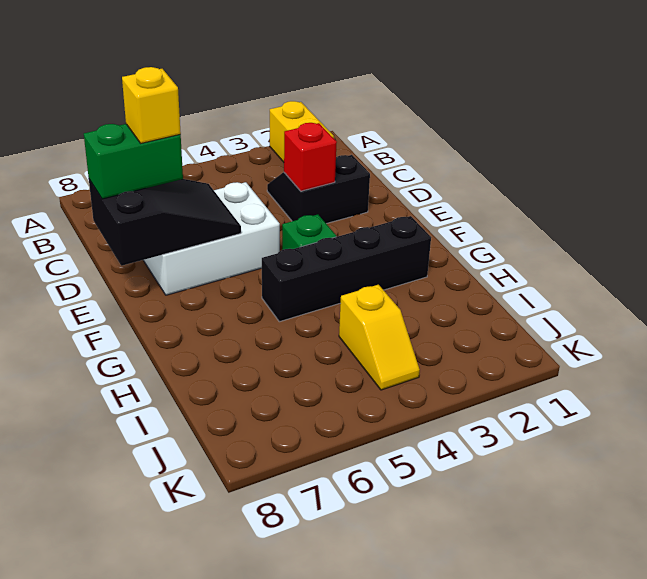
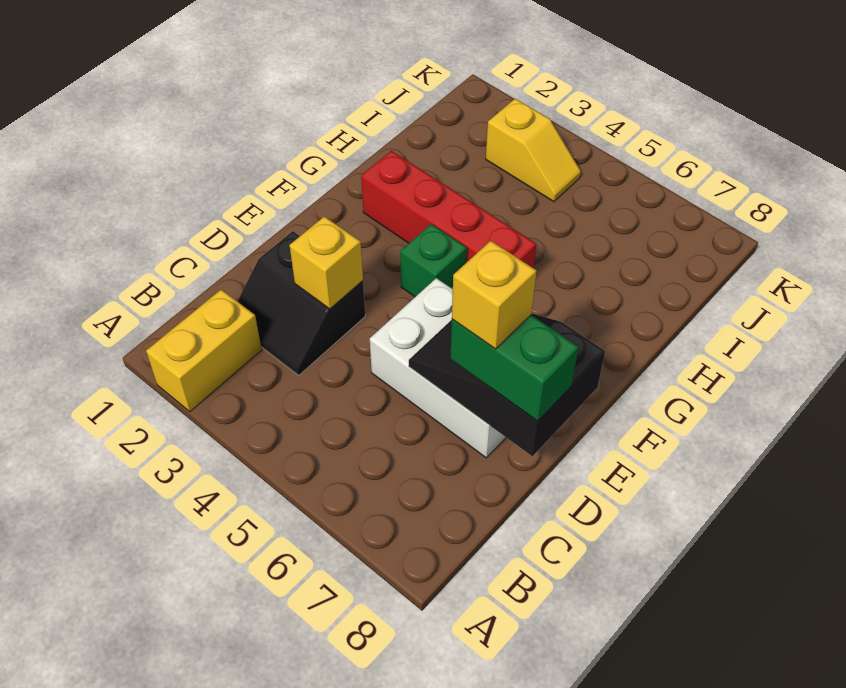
red 1x1 brick [284,123,337,191] -> yellow 1x1 brick [290,216,363,309]
black 1x4 brick [262,216,431,322] -> red 1x4 brick [361,151,536,268]
yellow 1x2 slope [339,285,420,390] -> yellow 1x2 slope turned to [486,99,581,202]

